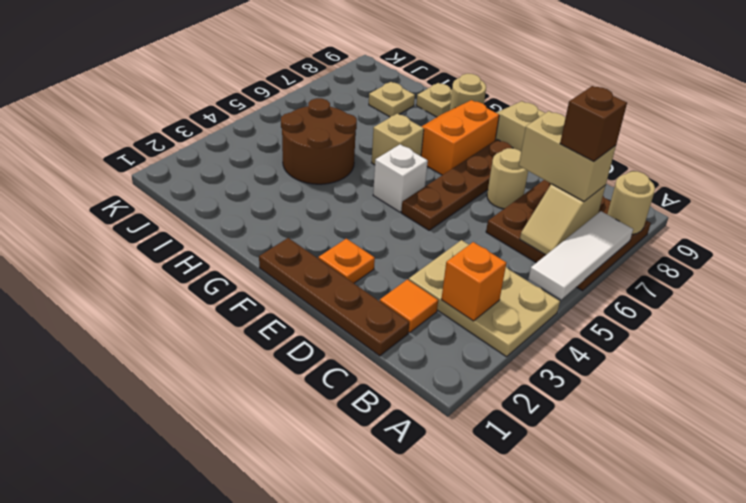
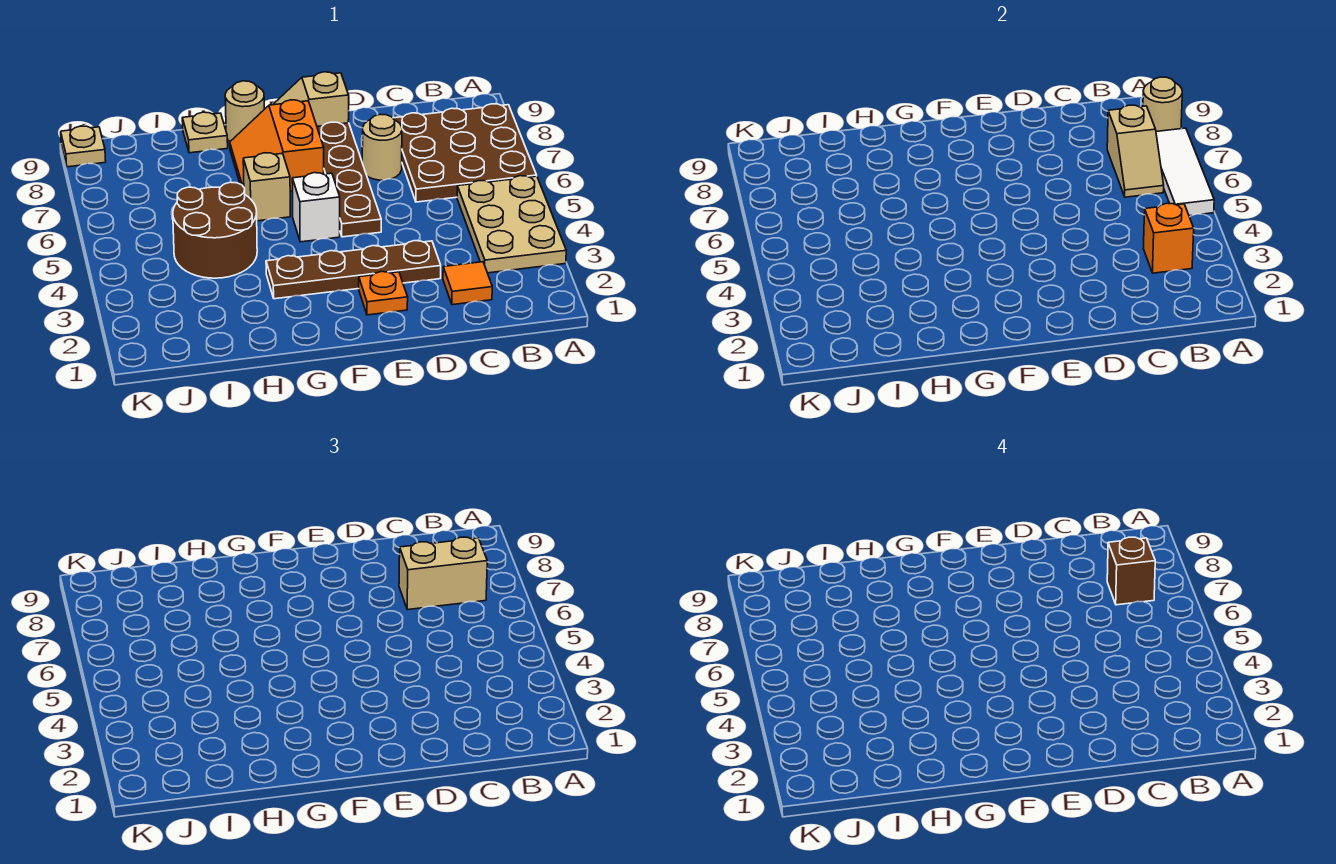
tan 2x3 plate [409,240,560,357] -> tan 2x3 plate turned to [457,176,566,273]
brown 1x4 plate [259,238,409,356] -> brown 1x4 plate moved to [266,241,441,299]
tan 1x1 plate [369,82,415,117] -> tan 1x1 plate moved to [61,126,106,167]

